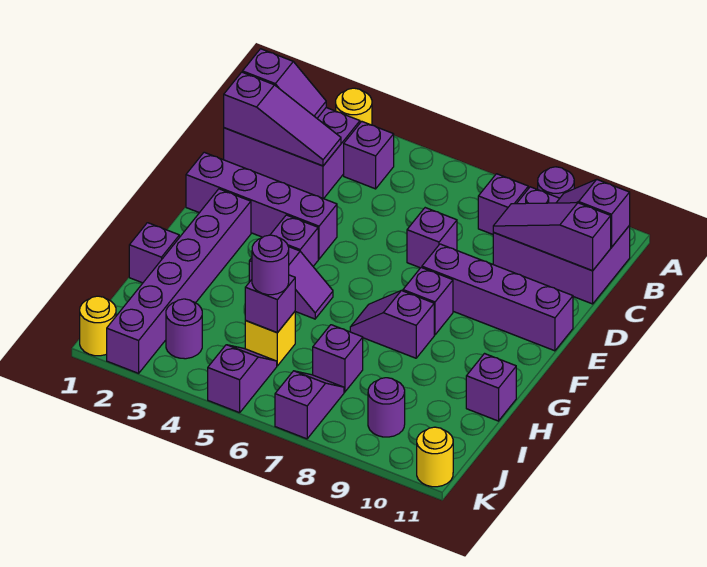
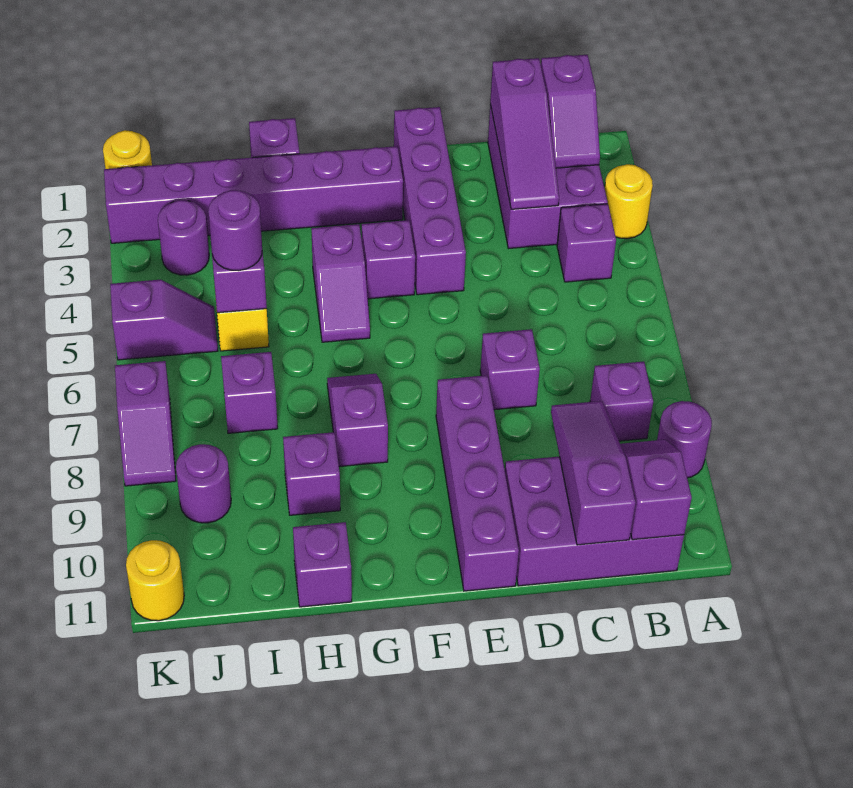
purple 2x3 brick [493,187,630,304] -> purple 2x3 brick turned to [505,456,684,586]
purple 1x1 brick [403,268,453,335] -> purple 1x1 brick moved to [283,432,340,515]
purple 1x2 slope [275,371,344,439] -> purple 1x2 slope turned to [115,361,176,486]

